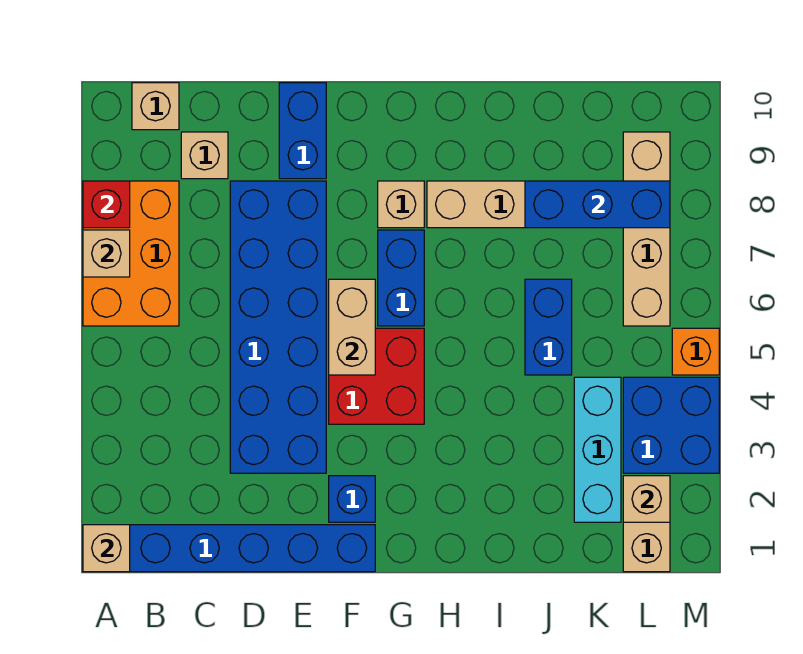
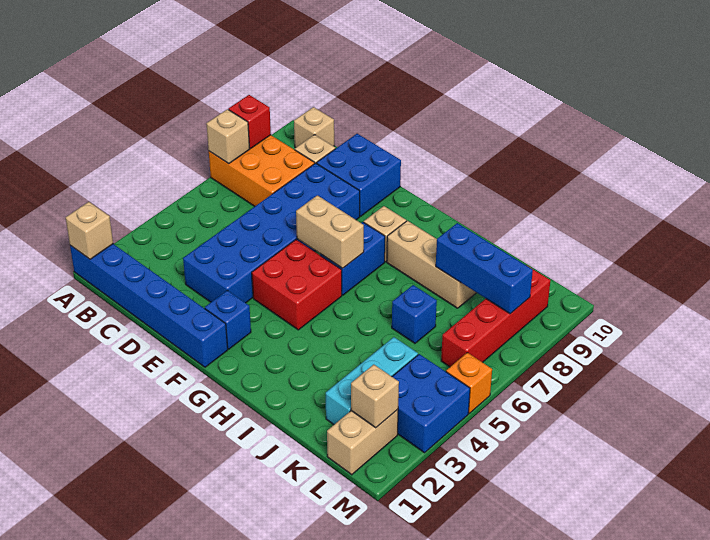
orange 2x3 brick [83,181,179,326] -> orange 2x3 brick turned to [209,135,315,206]
blue 1x2 brick [279,83,326,179] -> blue 2x2 brick [317,134,401,216]
tan 1x2 brick [329,279,375,375] -> tan 1x2 brick turned to [296,195,364,268]
blue 1x2 brick [525,279,572,375] -> blue 1x1 brick [392,285,437,343]
tan 1x4 brick [623,132,670,326] -> red 1x4 brick [441,265,550,367]

